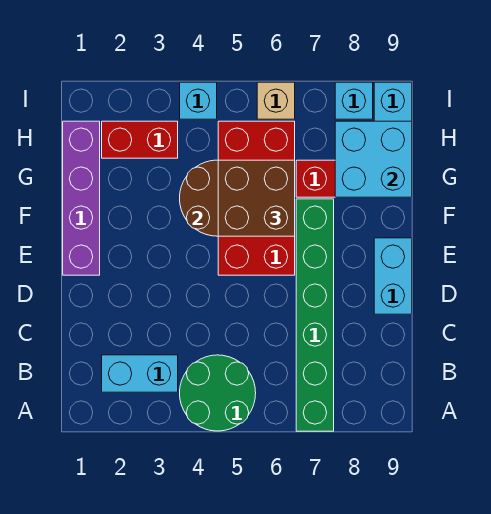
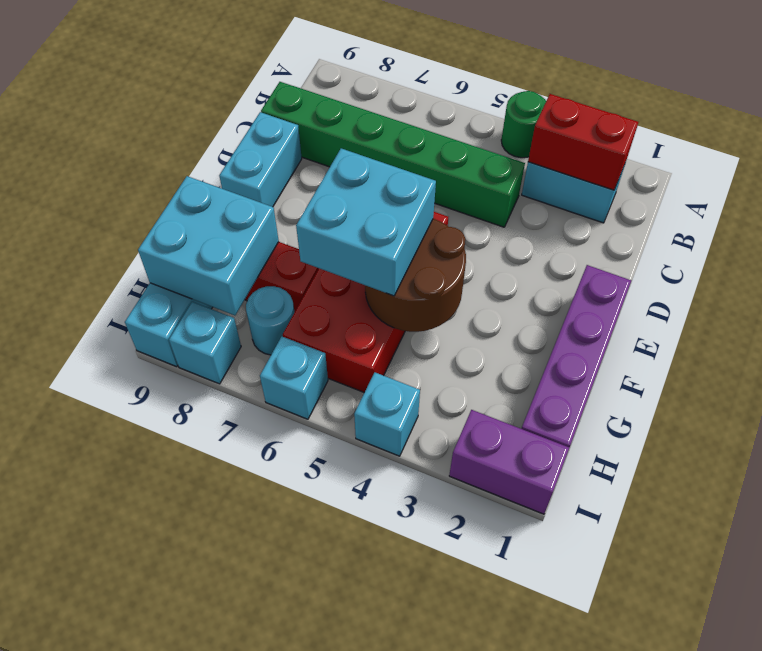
green 2x2 round brick [180,355,256,431] -> green 1x1 round brick [501,91,546,158]
green 1x6 brick [296,199,334,431] -> green 1x6 brick turned to [261,82,525,227]
brown 2x2 brick [218,160,295,236] -> cyan 2x2 brick [296,148,436,296]
red 1x2 brick [102,121,178,158] -> red 1x2 brick moved to [528,94,639,190]
none -> cyan 1x1 round brick [246,286,295,355]
none -> purple 1x2 brick [449,410,569,514]
tan 1x1 brick [257,82,295,119] -> cyan 1x1 brick [260,337,328,419]

